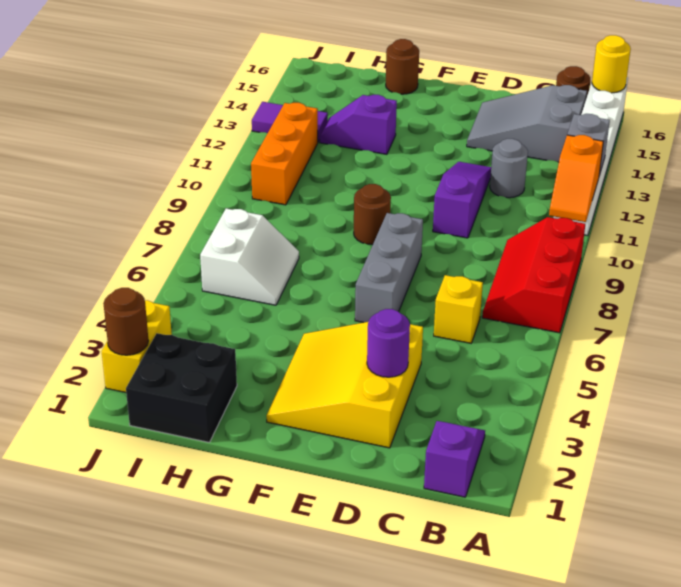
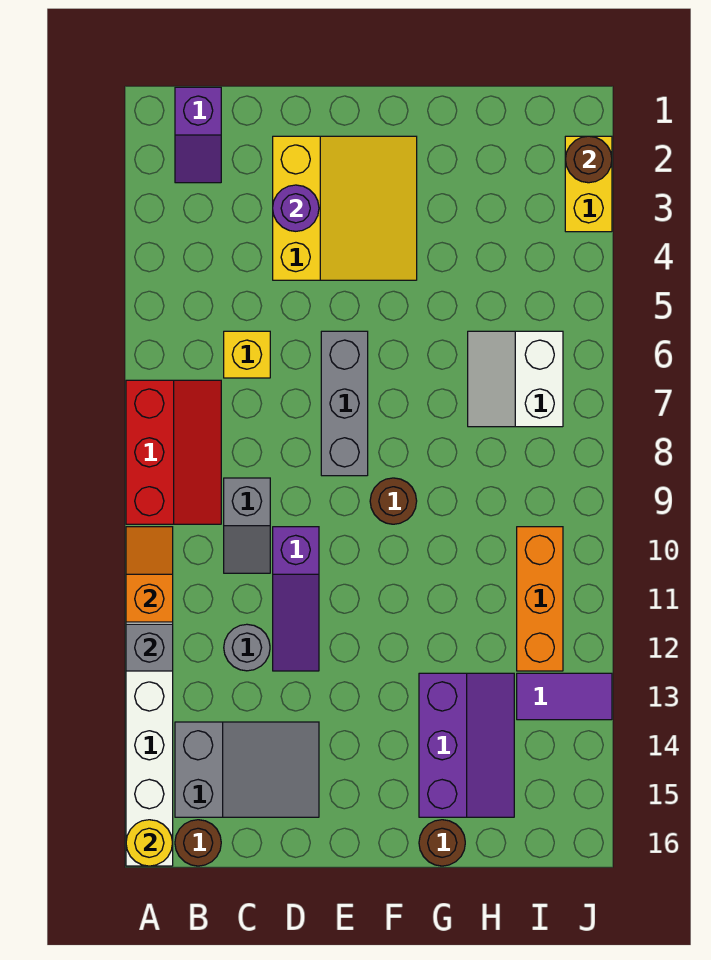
none -> grey 1x2 slope [224,478,270,573]
purple 1x2 slope [320,95,397,154] -> purple 2x3 slope [419,673,514,817]
black 2x2 brick [126,333,237,442] -> none

